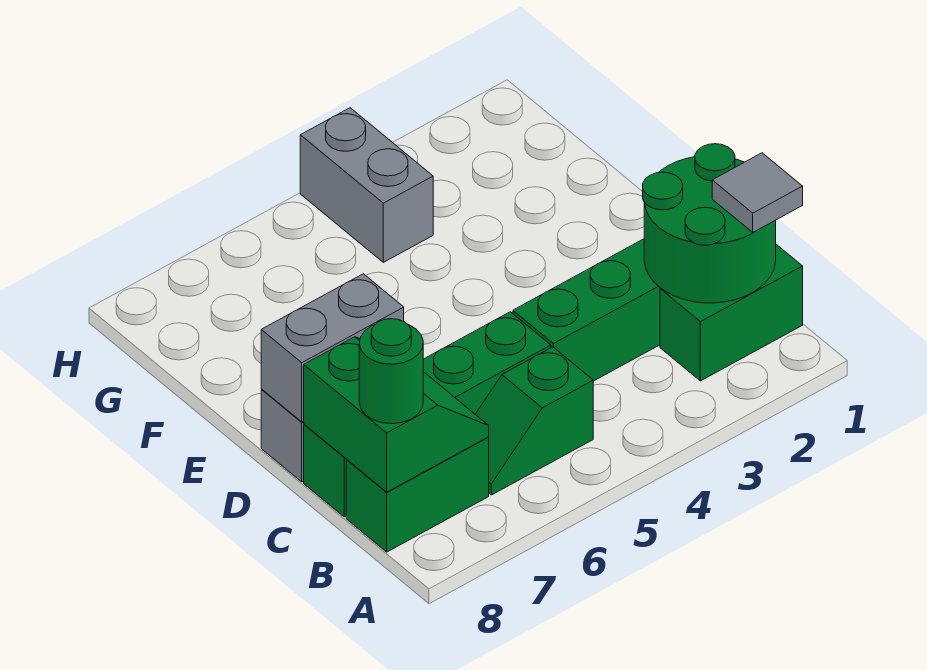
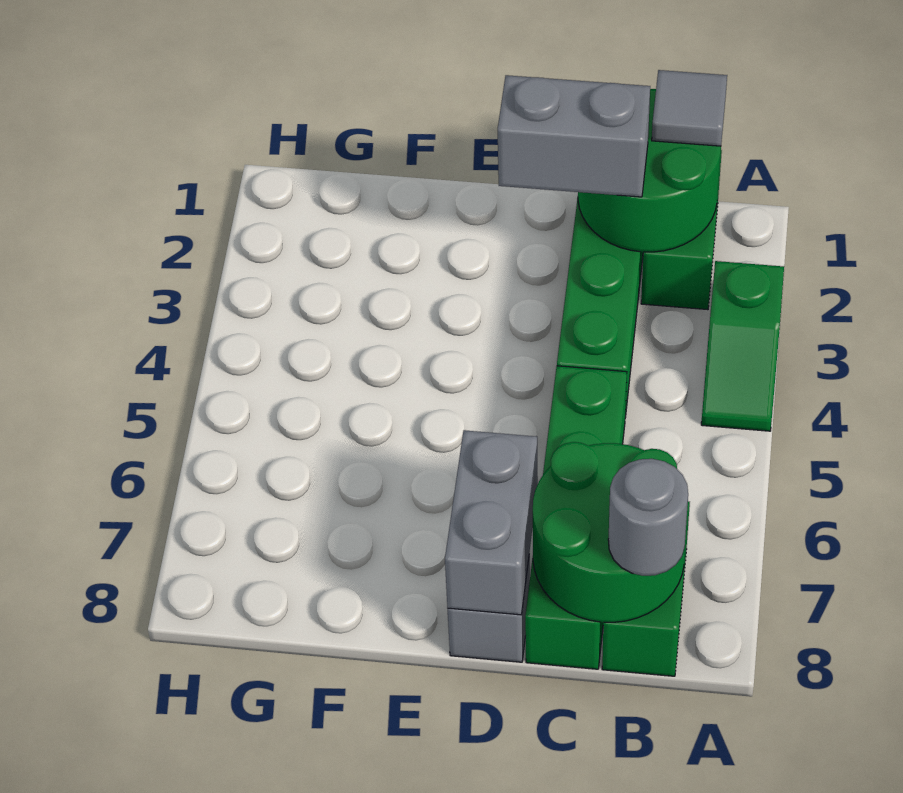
green 1x2 slope [475,347,593,495] -> green 1x2 slope moved to [701,261,784,431]
green 2x2 slope [304,337,489,492] -> green 2x2 round brick [533,442,688,623]
green 1x1 round brick [359,319,423,424] -> grey 1x1 round brick [608,459,688,576]
grey 1x2 brick [300,108,433,262] -> grey 1x2 brick moved to [498,75,650,197]

